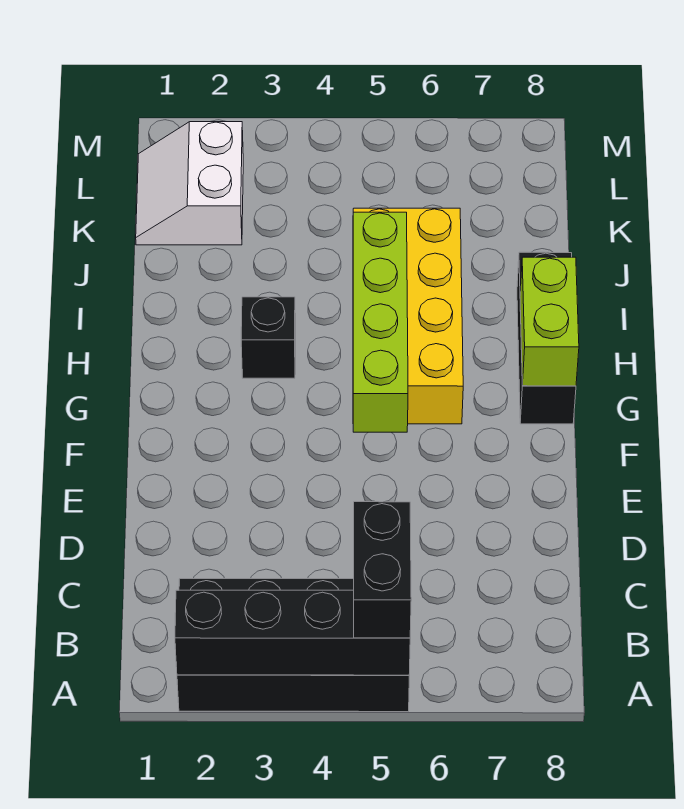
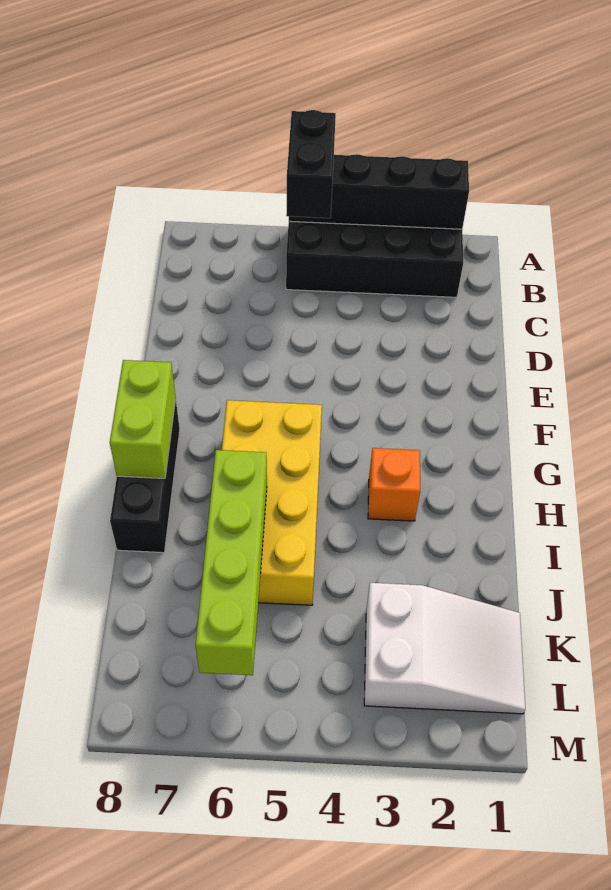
lime 1x4 brick [353,212,408,432] -> lime 1x4 brick moved to [196,450,267,675]
black 1x1 brick [241,297,295,378] -> orange 1x1 brick [368,448,420,521]
white 2x2 slope [136,122,243,245] -> white 2x3 slope [364,583,525,714]

